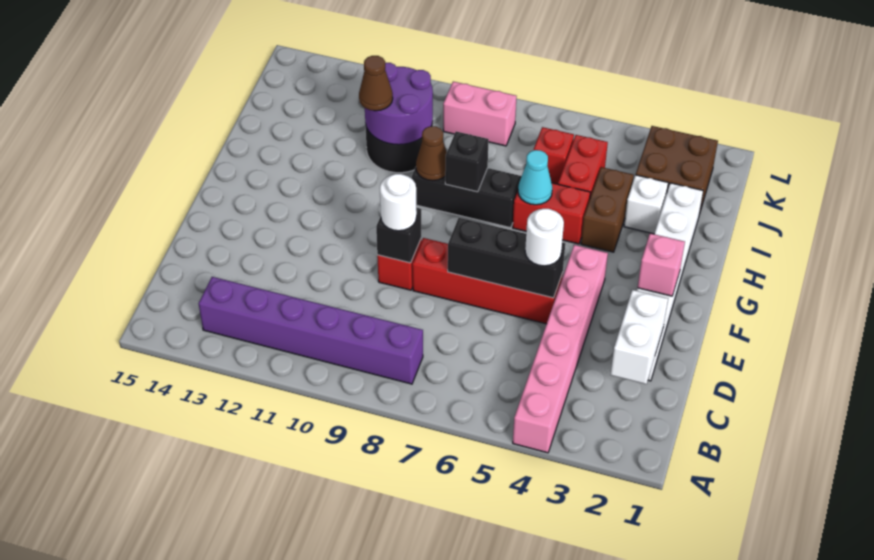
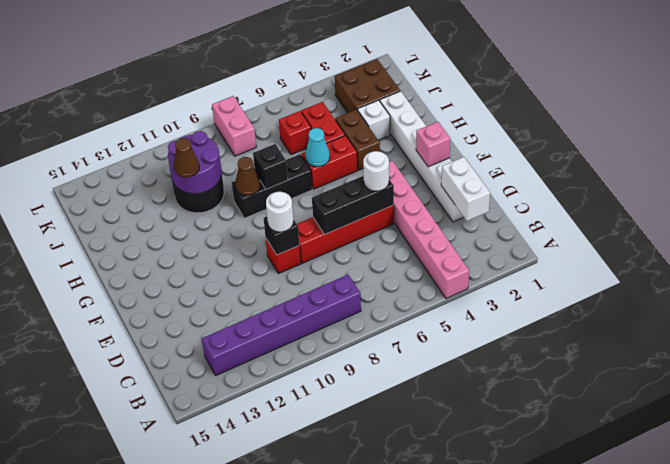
pink 1x2 brick [443,82,517,146] -> pink 1x2 brick turned to [212,96,256,156]

